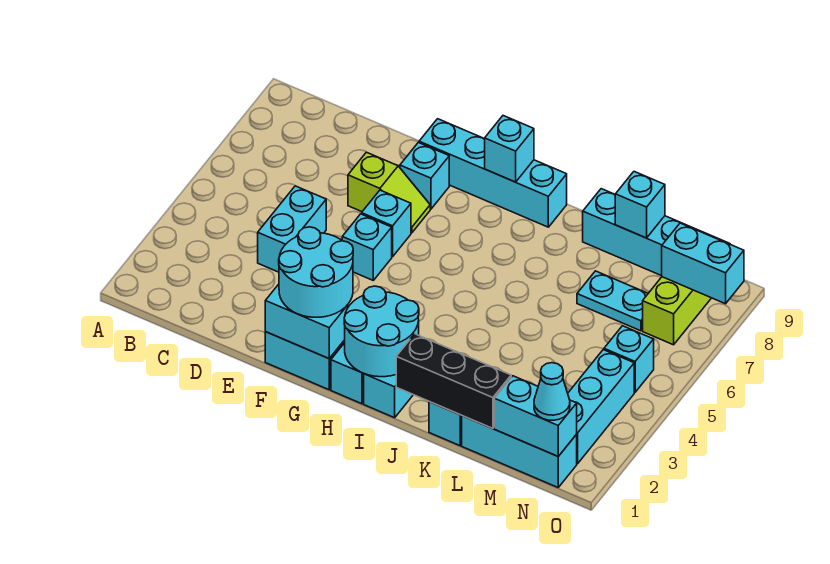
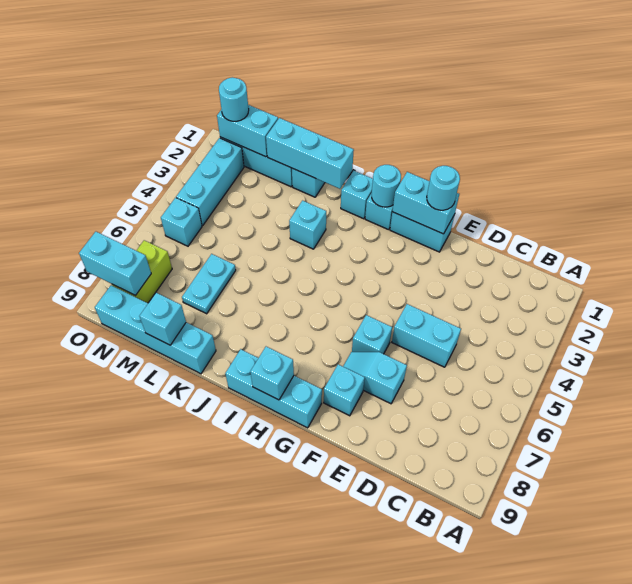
cyan 1x2 brick [258,186,326,272] -> cyan 1x2 brick turned to [392,304,461,367]
lime 1x2 slope [348,152,430,233] -> cyan 1x2 slope [343,352,407,404]
cyan 2x2 round brick [279,227,353,317] -> cyan 1x1 round brick [427,166,460,210]
cyan 1x1 brick [342,214,392,280] -> cyan 1x1 brick moved to [289,201,326,249]
cyan 1x4 brick [419,119,567,227] -> cyan 1x3 brick [225,349,322,428]
cyan 2x2 round brick [344,286,419,377] -> cyan 1x1 round brick [372,165,401,207]
black 1x3 brick [396,334,511,429] -> cyan 1x3 brick [266,118,354,189]
cyan 1x2 plate [577,271,648,331] -> cyan 1x2 plate turned to [182,254,236,314]
cyan 1x1 cone [534,363,570,420] -> cyan 1x1 round brick [219,77,249,121]

